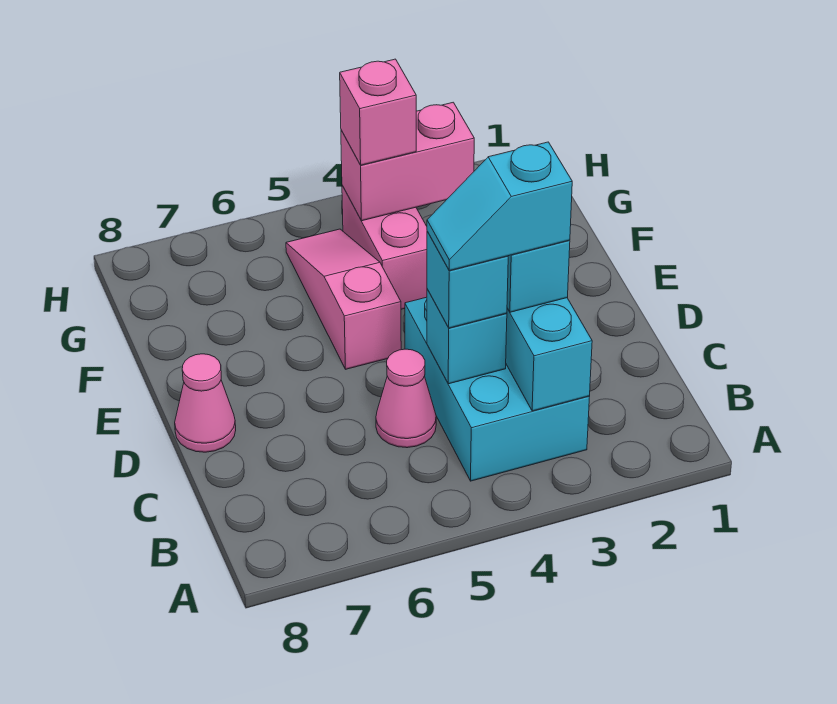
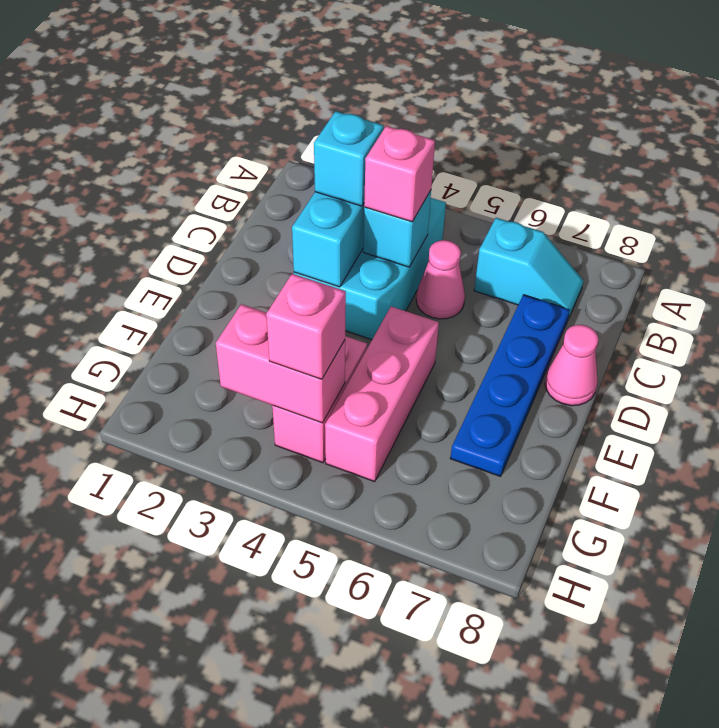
cyan 1x2 slope [427,142,572,271] -> cyan 1x2 slope moved to [474,218,584,319]
cyan 1x1 brick [427,231,508,328] -> pink 1x1 brick [364,126,435,222]
none -> blue 1x4 plate [450,295,570,476]
pink 1x3 slope [286,229,401,369] -> pink 1x3 brick [325,307,439,482]

